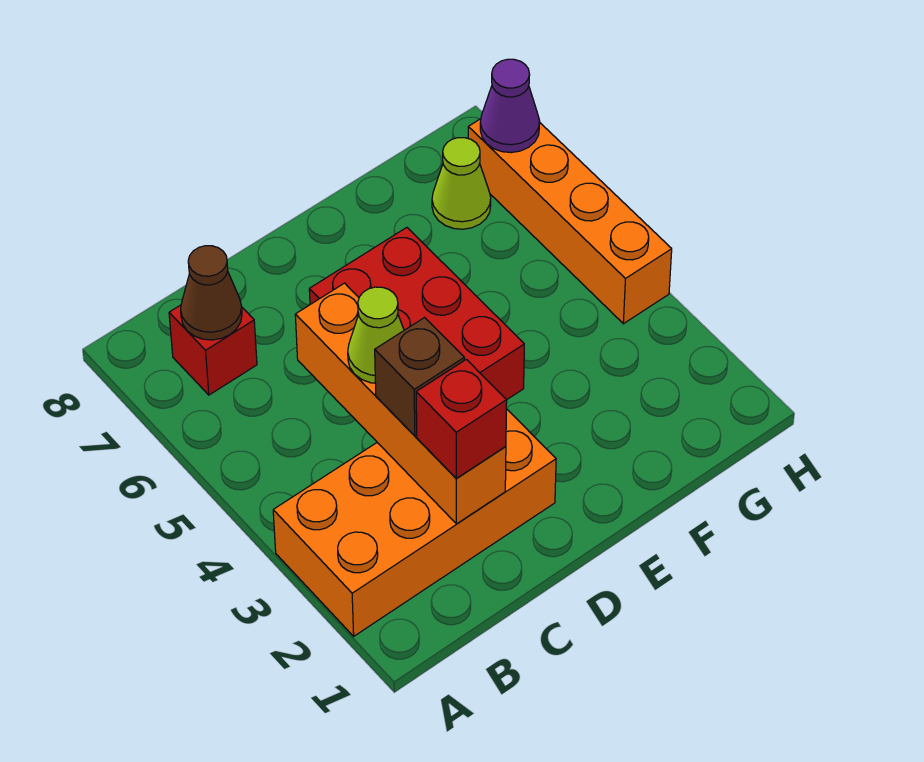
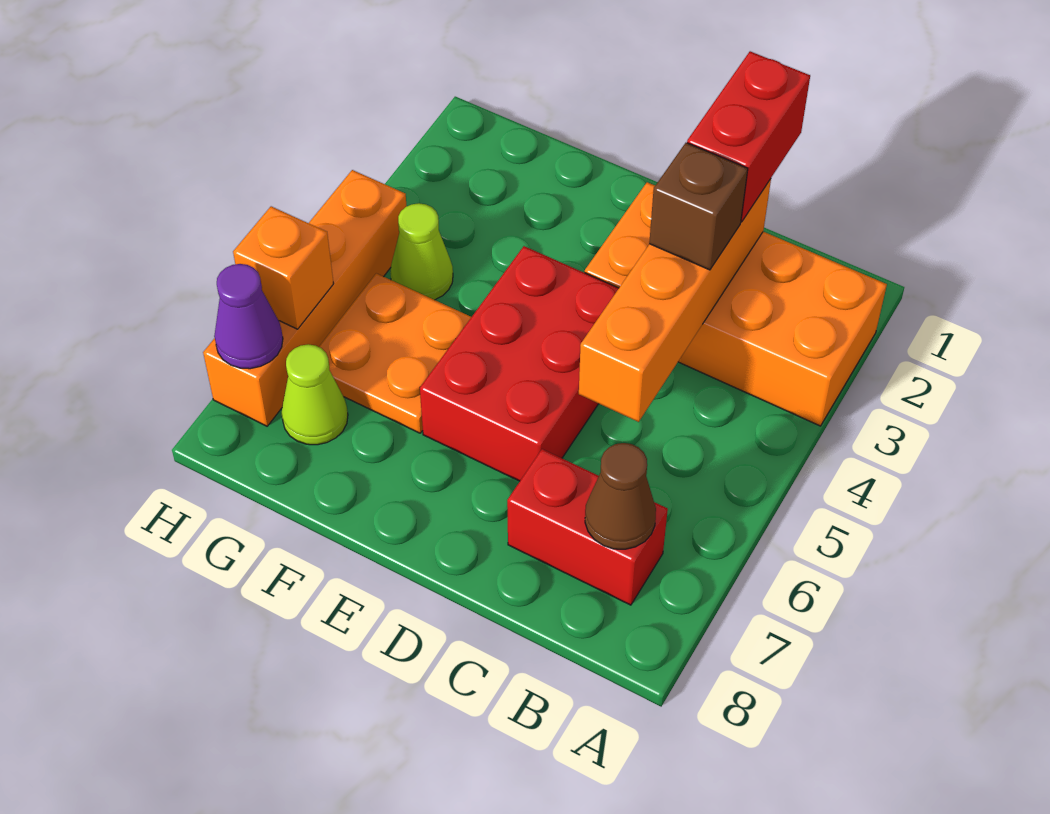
red 1x1 brick [169,305,257,395] -> red 1x2 brick [507,449,668,605]
red 1x1 brick [416,359,507,478] -> red 1x2 brick [687,51,810,222]
lime 1x1 cone [348,287,404,383] -> lime 1x1 cone moved to [390,203,453,300]
none -> orange 2x2 plate [319,273,471,433]
none -> orange 1x1 brick [233,206,334,329]

